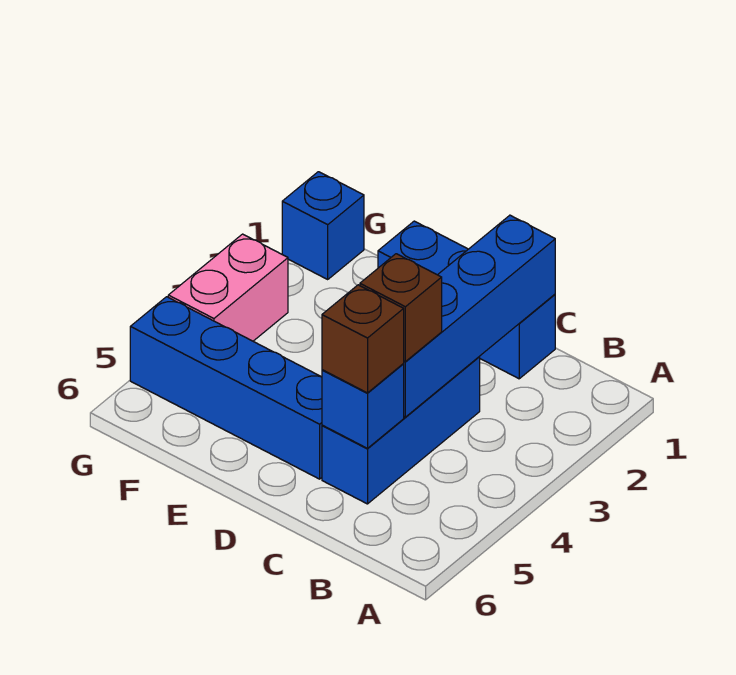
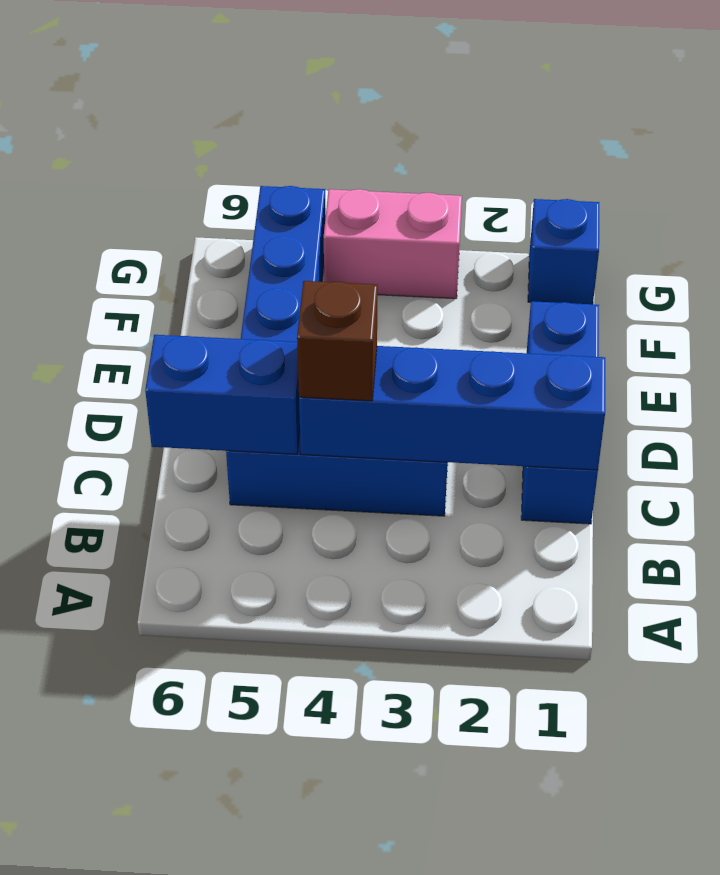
blue 1x1 brick [322,364,404,448] -> blue 1x2 brick [145,335,300,454]
brown 1x1 brick [322,285,404,393] -> none

